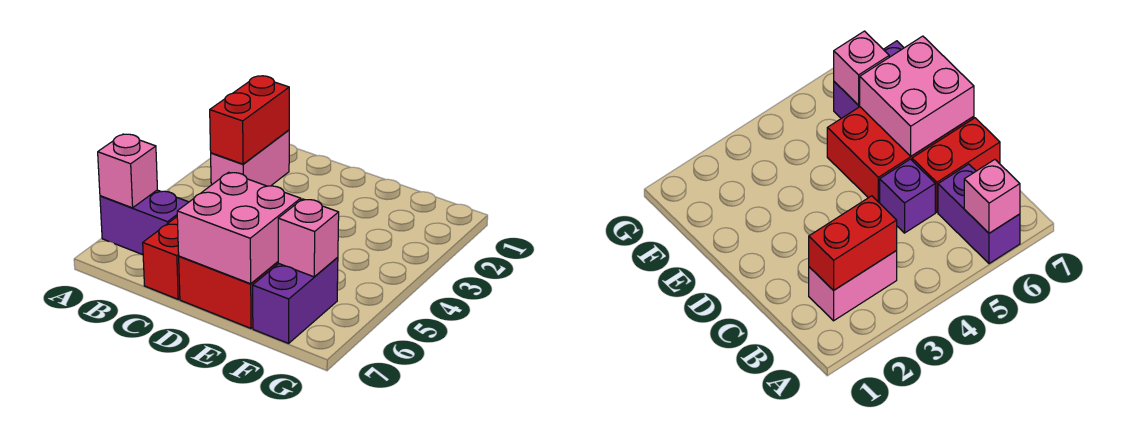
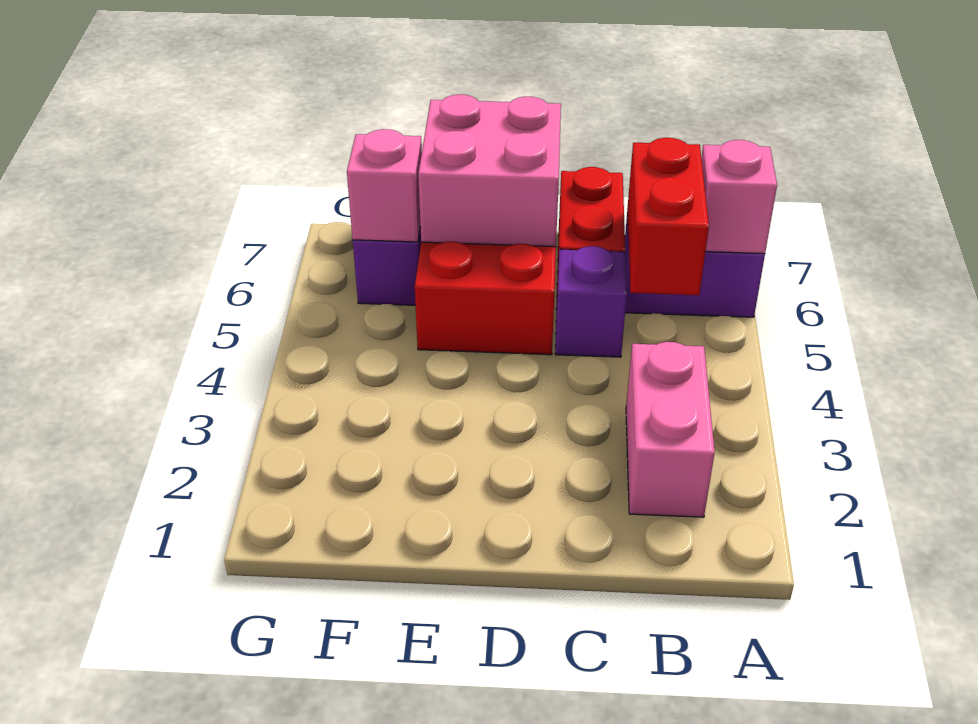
red 1x2 brick [210,76,289,164] -> red 1x2 brick moved to [627,138,709,295]

